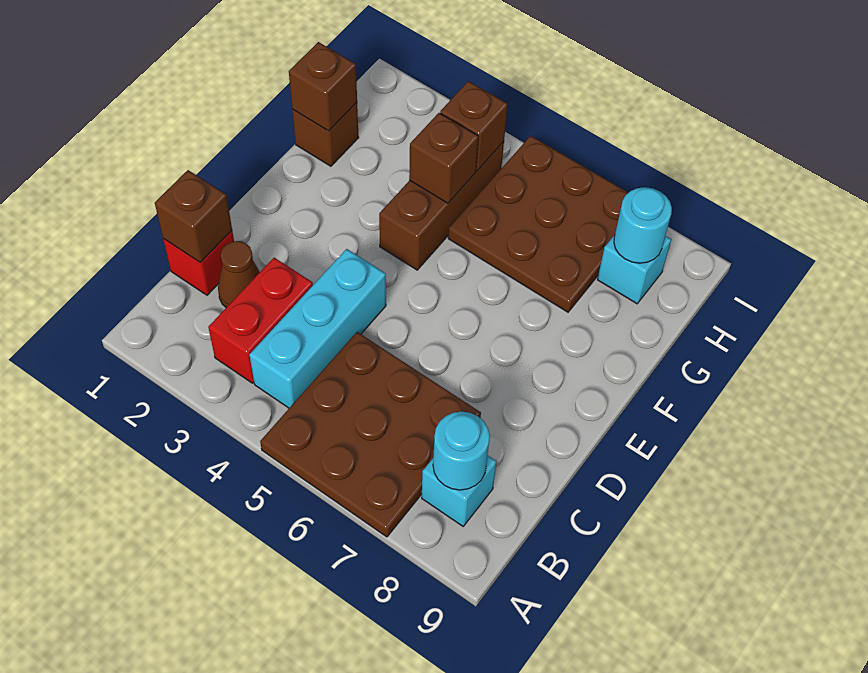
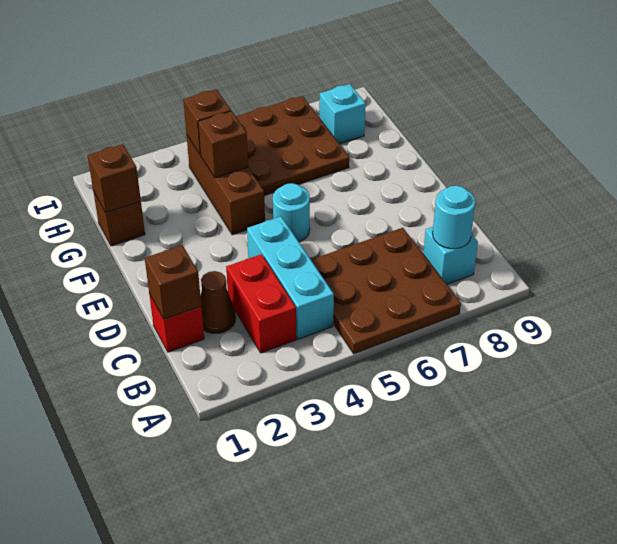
cyan 1x1 round brick [614,187,672,263] -> cyan 1x1 round brick moved to [273,183,310,242]

